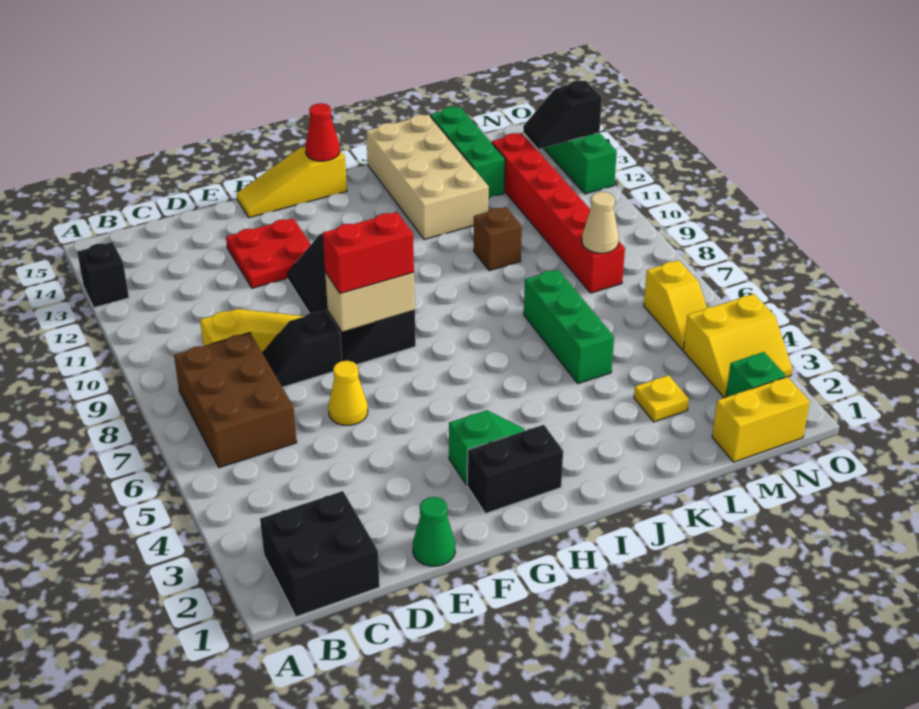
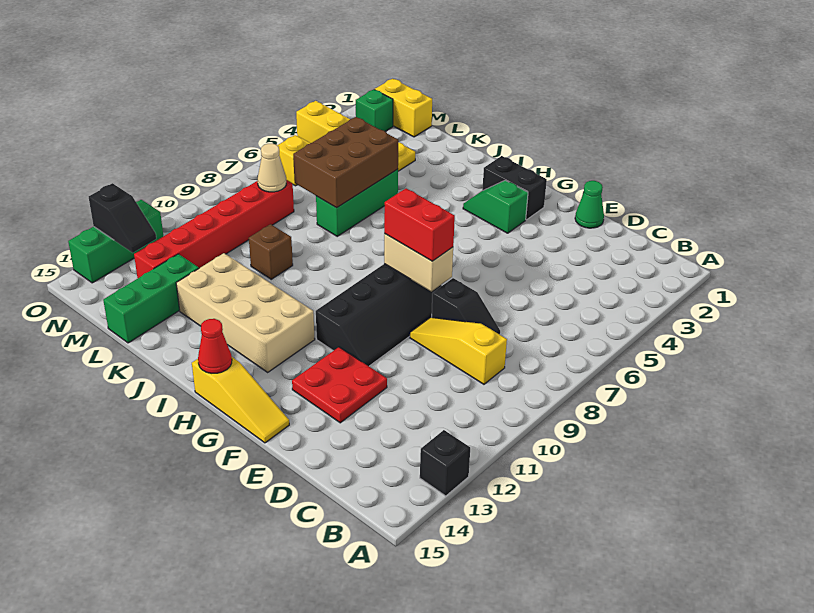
black 2x2 brick [260,491,380,617] -> none
brown 2x3 brick [174,333,297,468] -> brown 2x3 brick moved to [293,117,398,208]
yellow 1x1 cone [328,361,368,425] -> none
tan 2x4 brick [366,115,489,240] -> tan 2x4 brick turned to [176,253,315,372]

